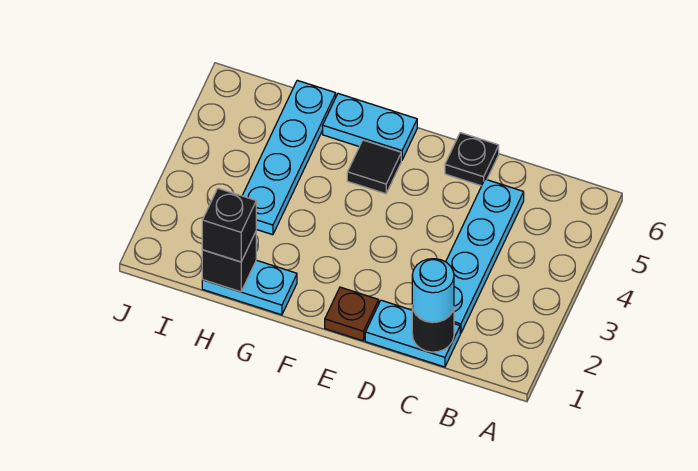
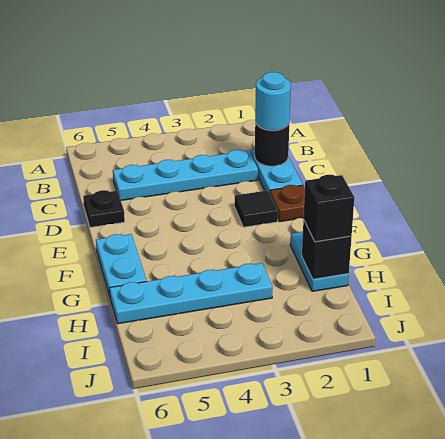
black 1x1 tile [347,140,401,194] -> black 1x1 tile moved to [234,190,278,227]

